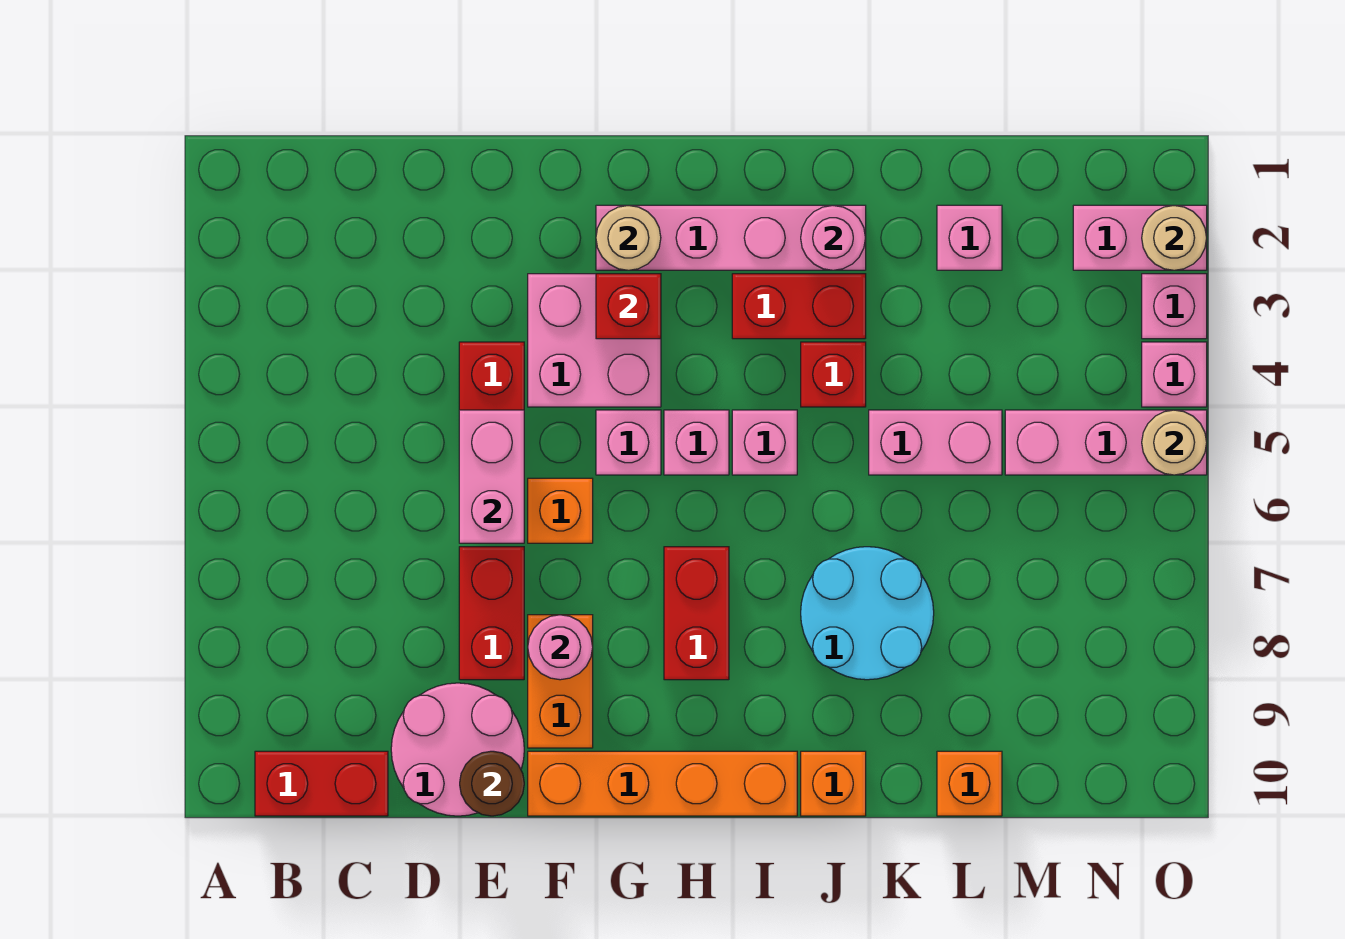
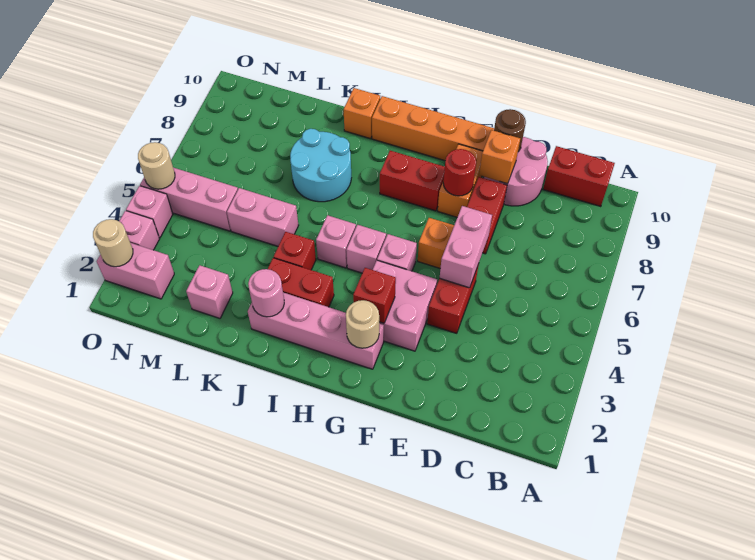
pink 1x1 round brick [528,615,593,680] -> red 1x1 round brick [443,149,476,196]
red 1x2 brick [664,547,729,680] -> red 1x2 brick turned to [380,151,445,211]
orange 1x1 brick [937,751,1002,816] -> orange 1x1 brick moved to [479,130,520,184]

